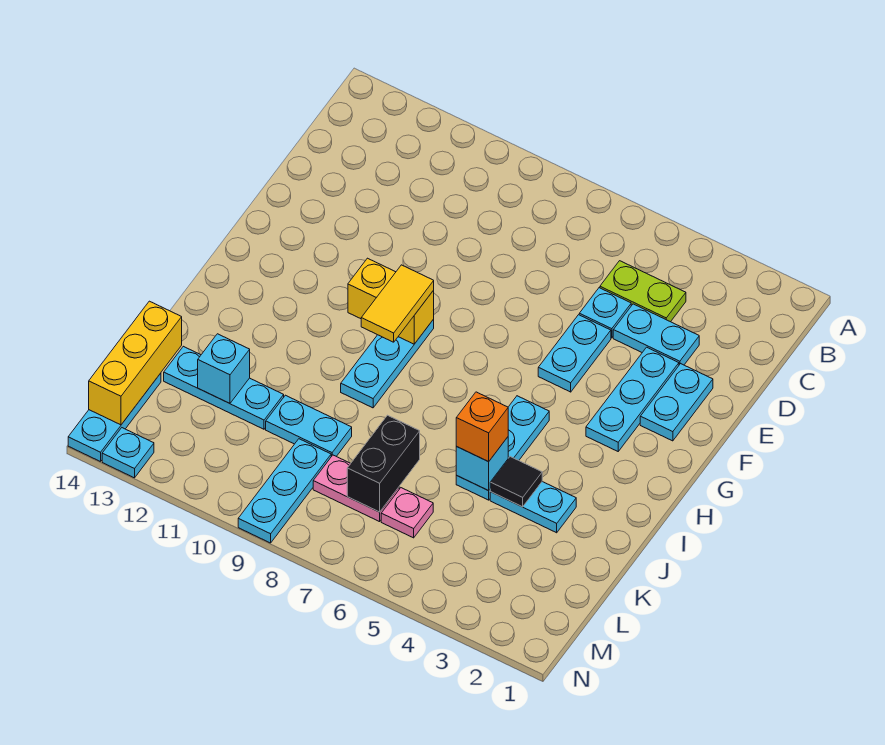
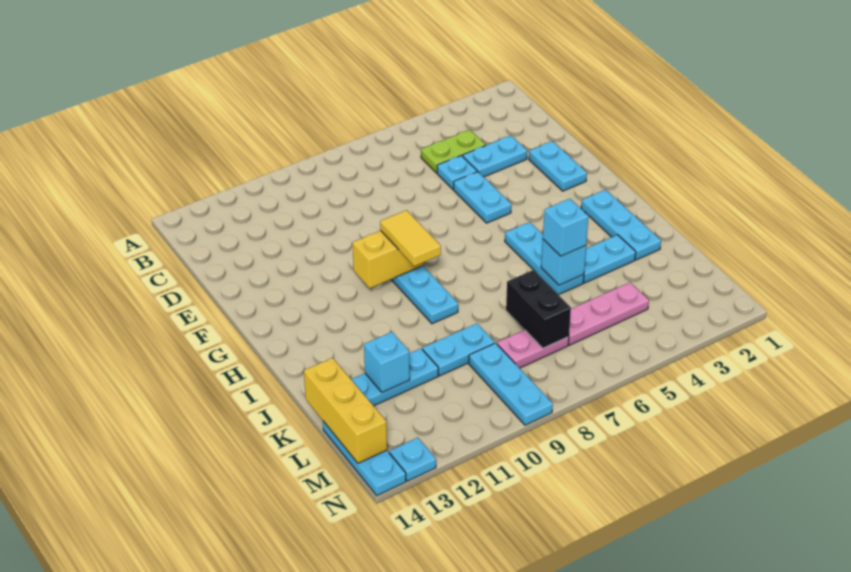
cyan 1x3 plate [586,347,679,451] -> cyan 1x3 plate moved to [581,190,661,260]
black 1x1 tile [490,457,542,507] -> none
orange 1x1 brick [456,392,508,462] -> cyan 1x1 brick [543,199,588,256]
pink 1x1 plate [381,488,433,538] -> pink 1x3 plate [568,282,649,345]

